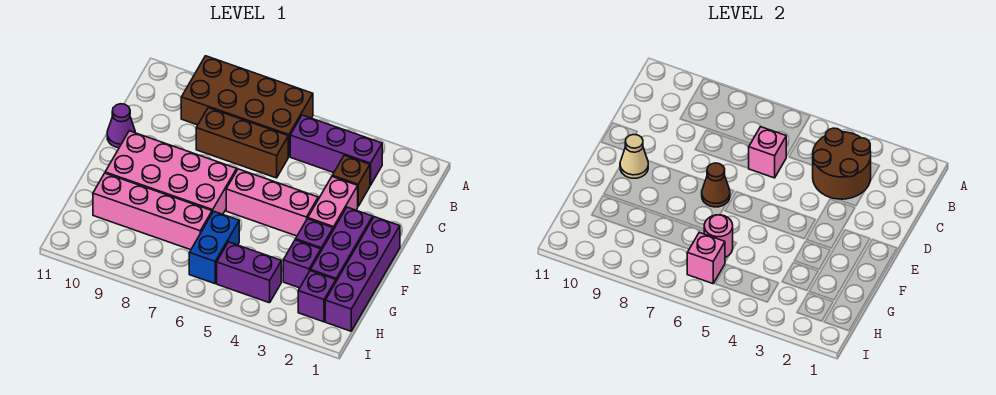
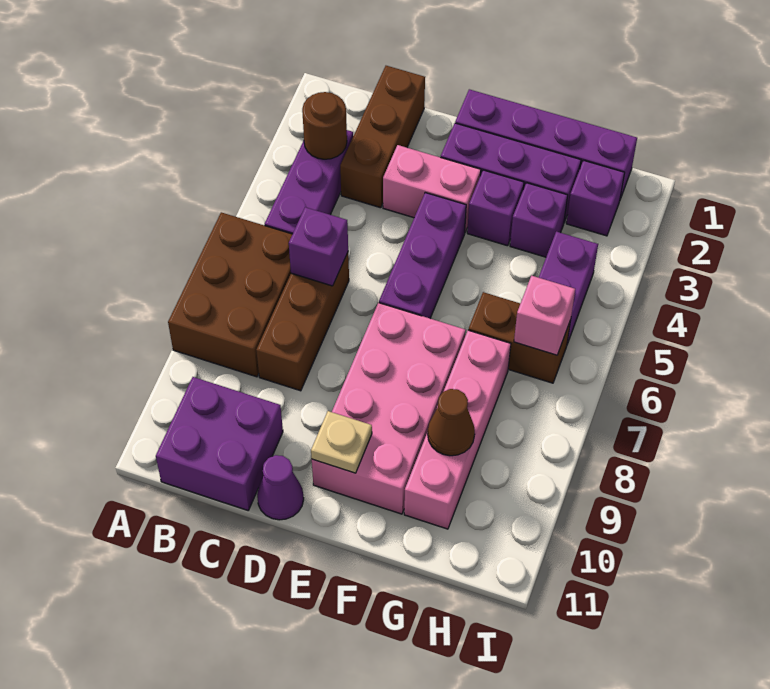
brown 2x4 brick [181,56,313,157] -> brown 2x3 brick [168,212,292,377]
brown 2x2 round brick [812,128,871,199] -> brown 1x1 round brick [302,92,347,159]
none -> purple 2x2 brick [156,377,283,510]
brown 1x1 brick [332,155,370,206] -> brown 1x3 brick [340,66,425,208]
pink 1x1 brick [748,127,786,178] -> purple 1x1 brick [289,207,348,286]
pink 1x3 brick [226,169,318,236] -> purple 1x3 brick [379,193,466,318]
brown 1x1 cone [702,163,730,207] -> brown 1x1 cone moved to [428,389,475,456]
tan 1x1 cone [620,135,648,178] -> tan 1x1 plate [311,411,372,473]
blue 1x2 brick [189,211,239,284] -> brown 1x2 brick [468,292,571,383]
pink 1x1 round brick [704,215,733,258] -> none

